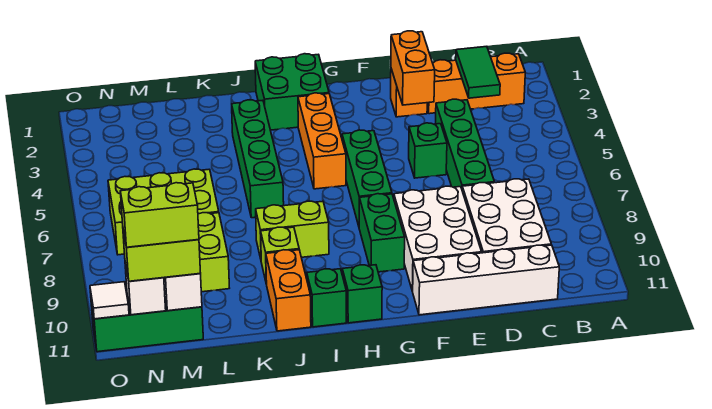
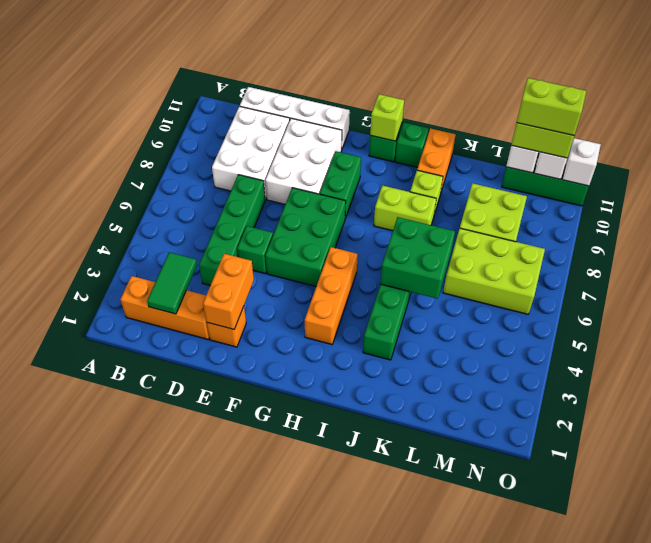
green 1x3 brick [342,130,392,226] -> green 2x3 brick [265,188,346,286]
green 2x2 brick [255,54,329,130] -> green 2x2 brick moved to [380,217,455,299]
none -> lime 1x1 brick [370,94,404,141]
white 1x1 tile [90,282,129,319] -> white 1x1 brick [562,138,601,186]

